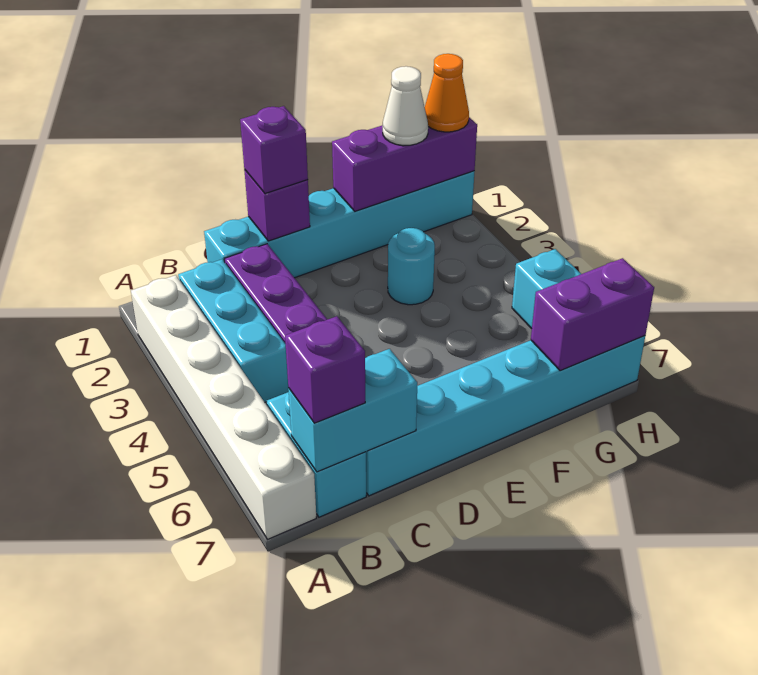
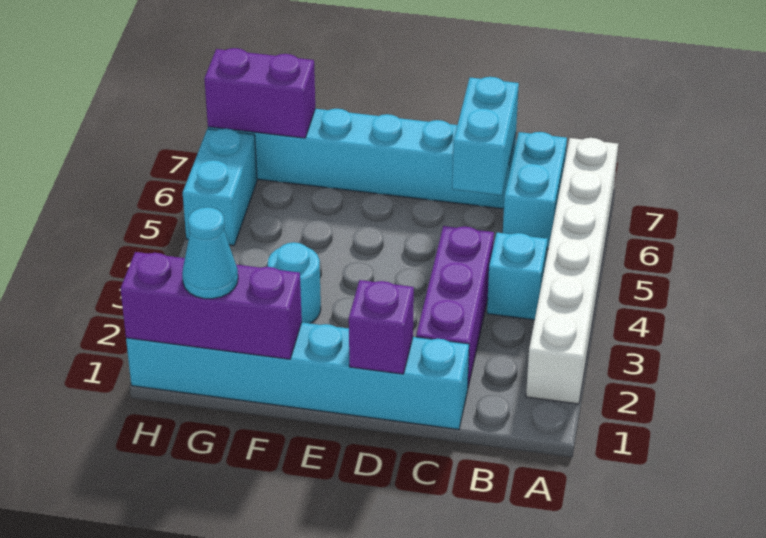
cyan 1x3 brick [178,259,289,402] -> cyan 1x1 brick [487,233,548,320]
cyan 1x2 brick [288,349,417,472] -> cyan 1x2 brick turned to [452,77,519,195]
purple 1x1 brick [285,316,365,423] -> none
purple 1x1 brick [240,106,308,193] -> none
white 1x1 cone [383,66,428,146] -> cyan 1x1 cone [182,207,238,299]
orange 1x1 cone [425,54,469,132] -> none

